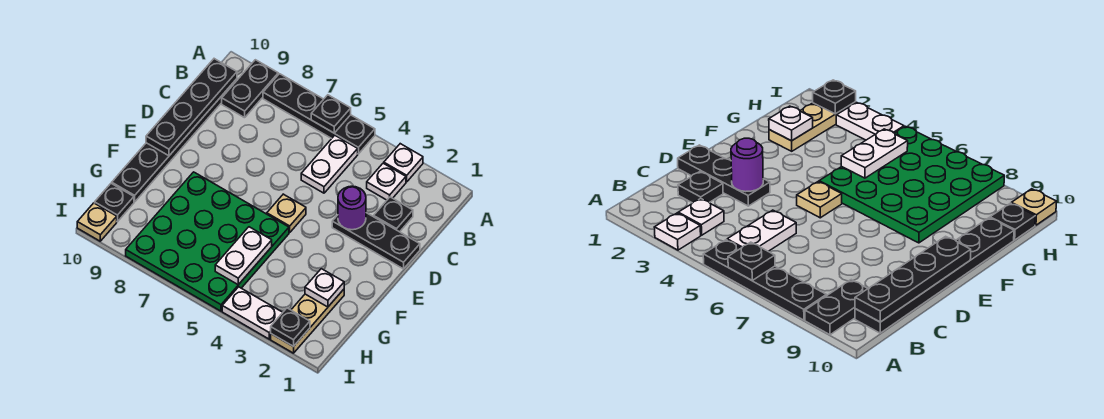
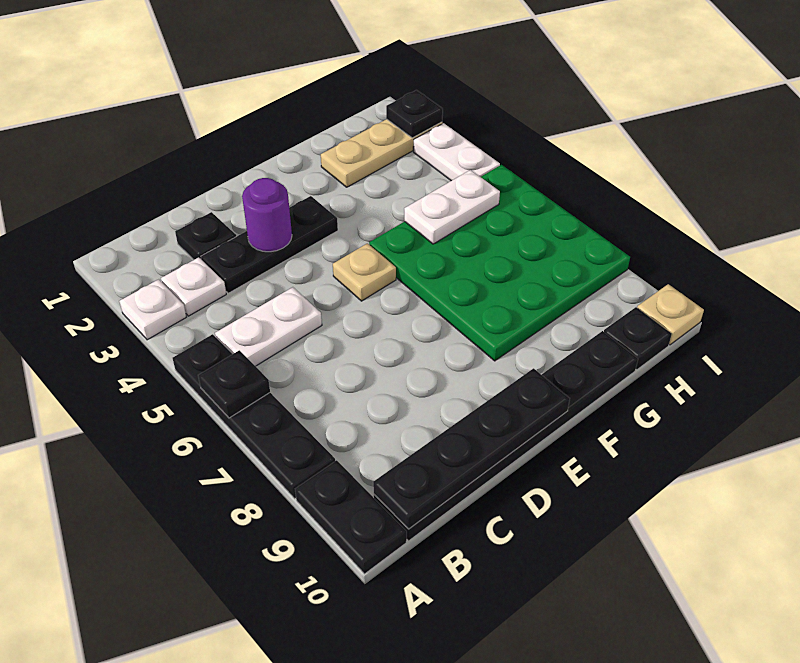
black 1x2 plate [222,60,278,118] -> black 1x2 plate turned to [295,460,407,574]
black 1x3 plate [332,213,420,269] -> black 1x3 plate turned to [201,196,338,293]
white 1x1 plate [305,269,344,307] -> none

